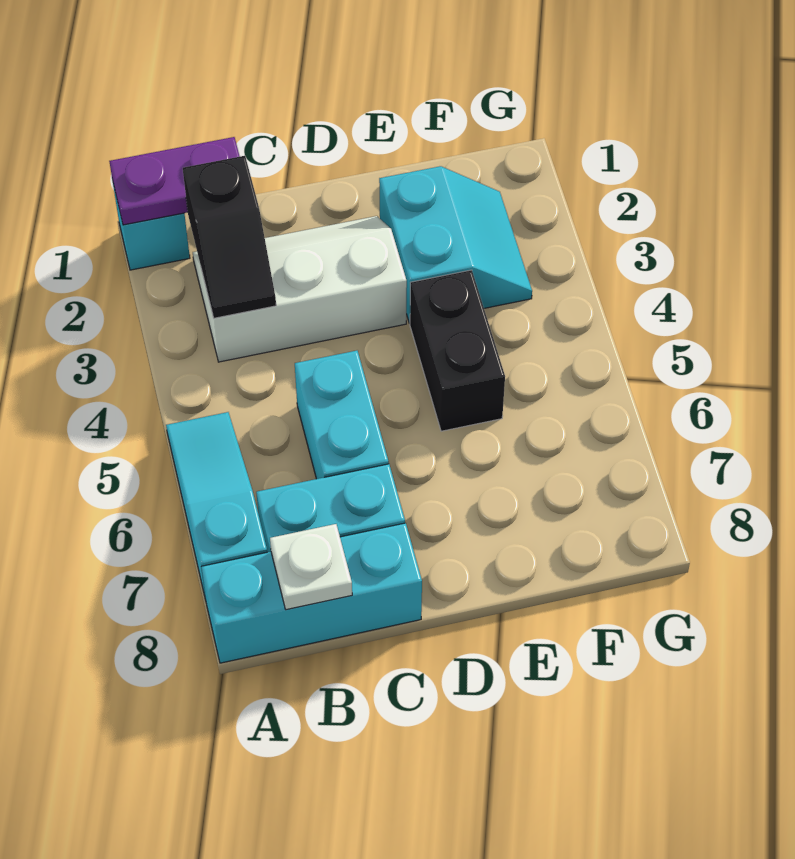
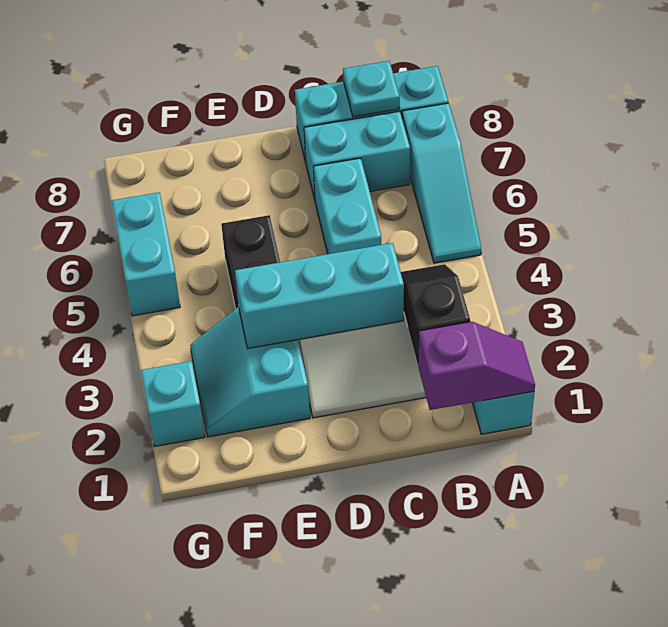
purple 1x2 plate [109,137,240,225] -> purple 1x2 slope [418,322,535,410]
white 1x1 plate [270,524,352,610] -> cyan 1x1 plate [343,61,400,117]
none -> cyan 1x3 brick [235,243,404,348]
none -> cyan 1x1 brick [141,361,205,446]
none -> cyan 1x2 brick [112,192,180,316]

